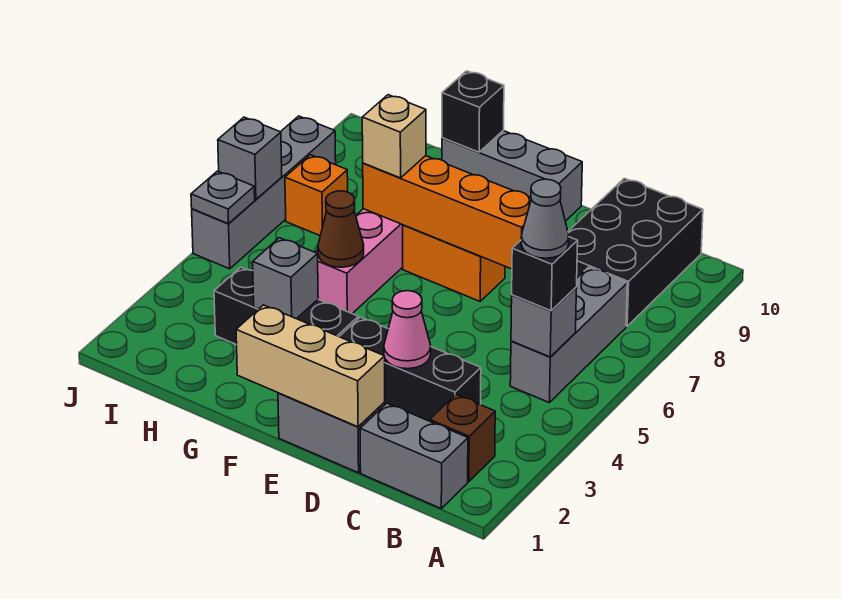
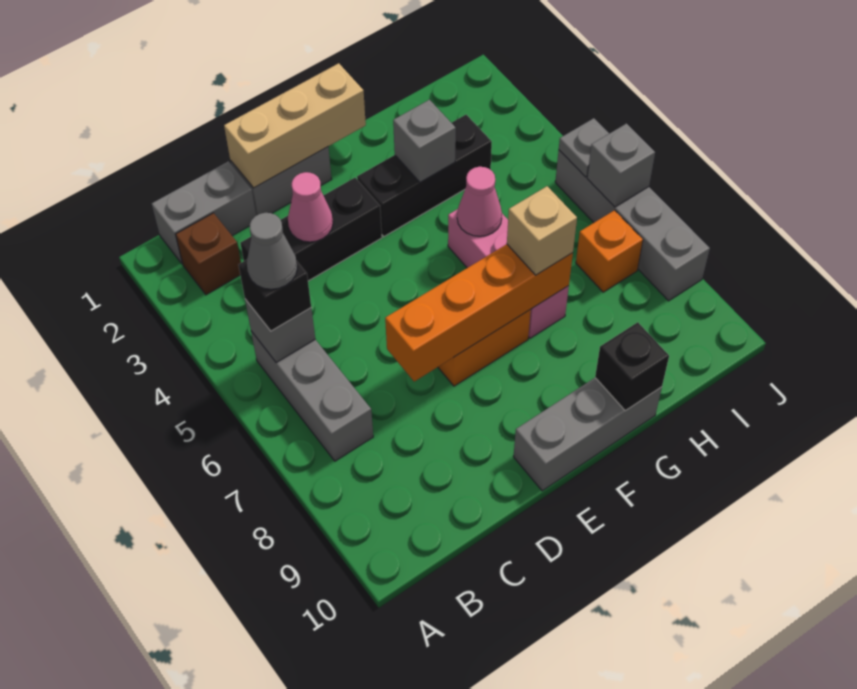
black 2x3 brick [568,178,703,326] -> none
brown 1x1 cone [318,191,364,267] -> pink 1x1 cone [457,167,502,236]

